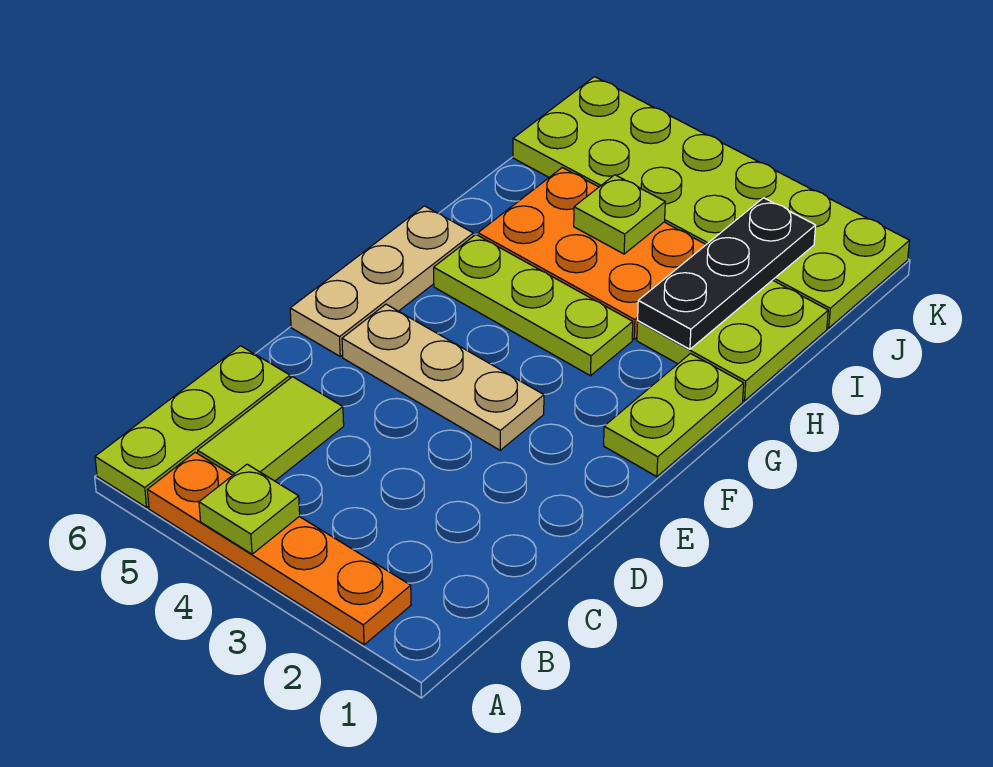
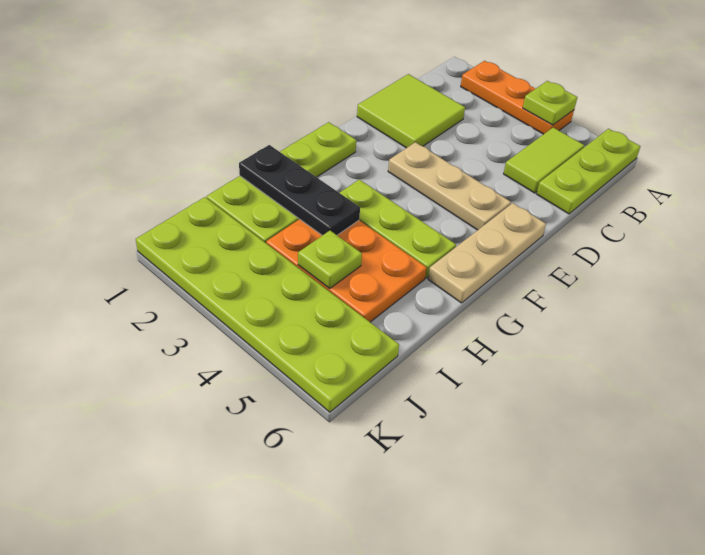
orange 1x4 plate [147,452,411,645] -> orange 1x3 plate [461,61,574,134]
none -> lime 2x2 tile [357,74,465,148]
black 1x3 plate [638,198,816,349] -> black 1x3 plate turned to [239,145,360,235]

